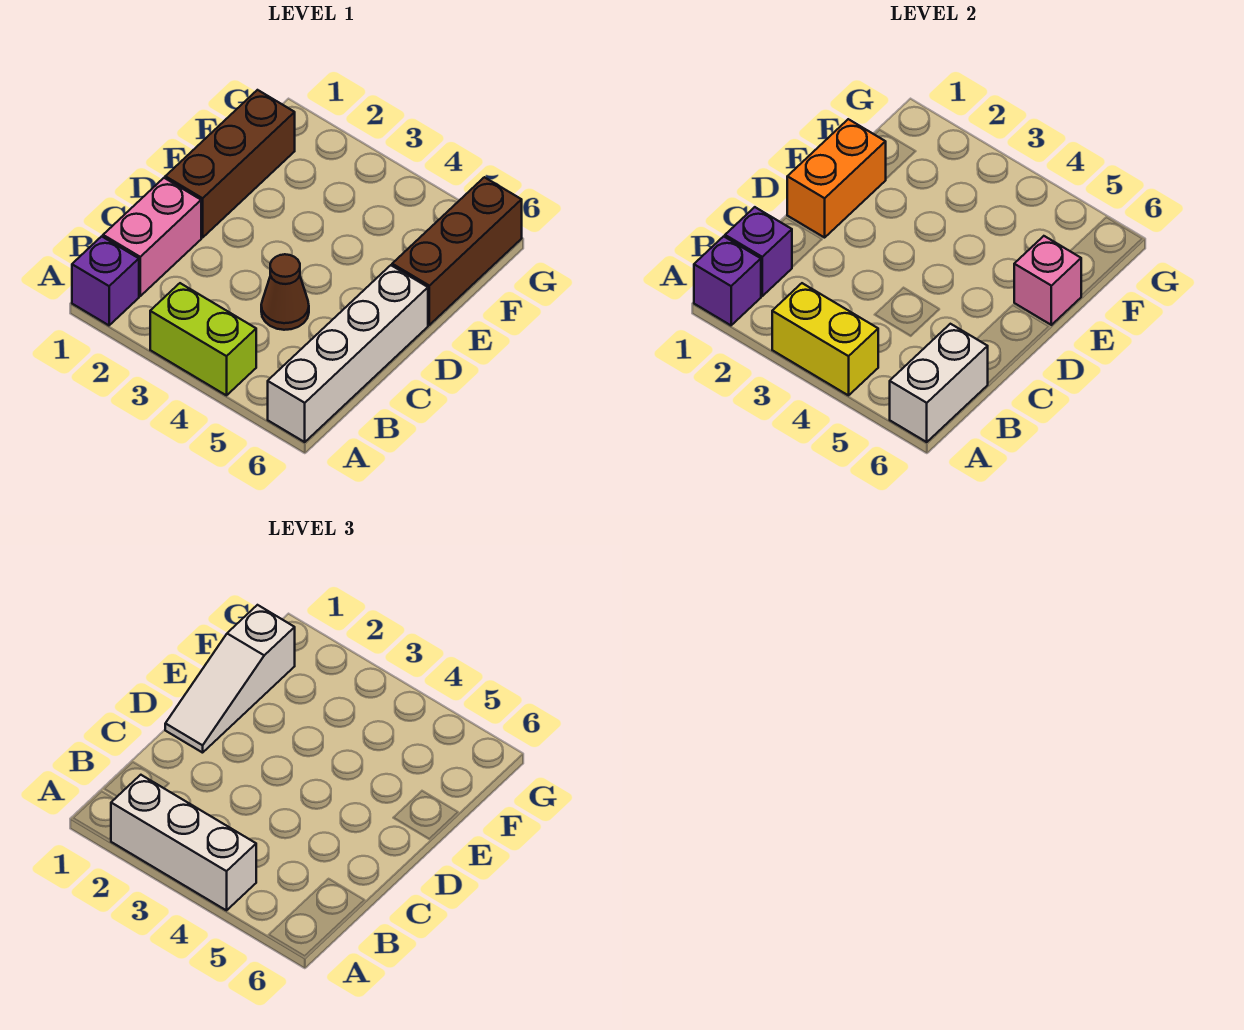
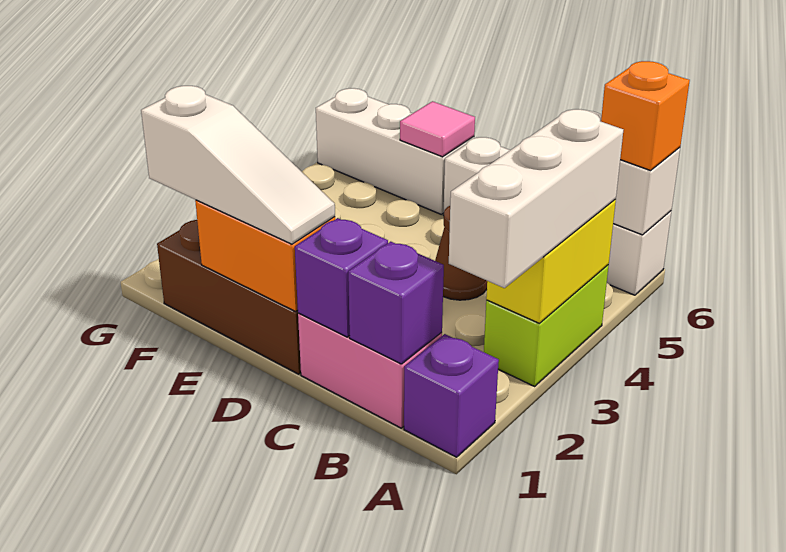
purple 1x1 brick [694,236,761,325] -> purple 1x1 brick moved to [295,218,388,337]
none -> orange 1x1 brick [601,61,690,170]
brown 1x3 brick [392,177,522,325] -> white 1x3 brick [316,88,474,214]
pink 1x1 brick [1014,236,1081,325] -> pink 1x1 tile [400,101,475,157]

